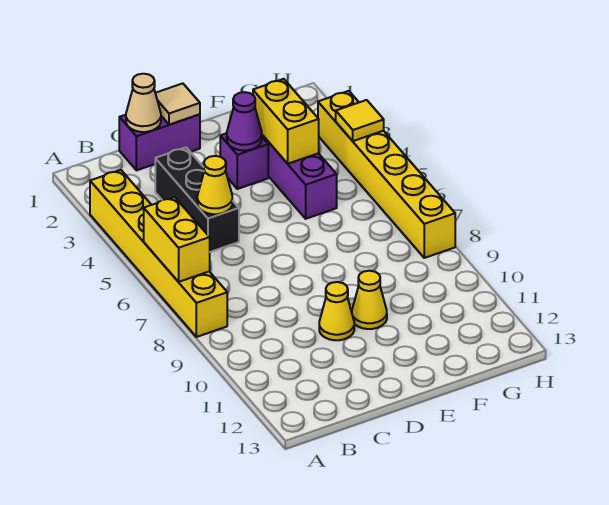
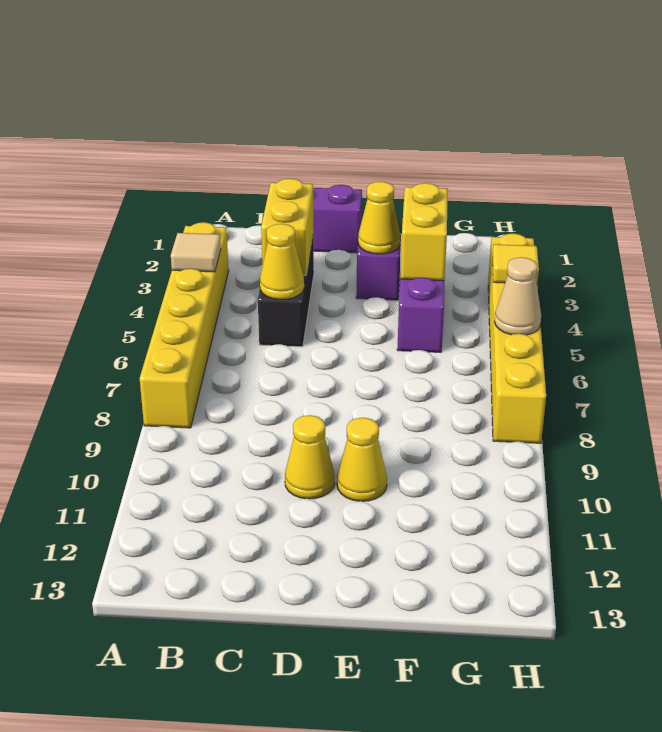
yellow 1x2 brick [144,197,210,282] -> yellow 1x2 brick moved to [261,179,314,275]
tan 1x1 cone [126,74,161,132] -> tan 1x1 cone moved to [494,257,541,335]
tan 1x1 tile [155,83,200,125] -> tan 1x1 tile moved to [171,233,221,272]
purple 1x1 cone [227,92,262,151] -> yellow 1x1 cone [358,182,401,254]

